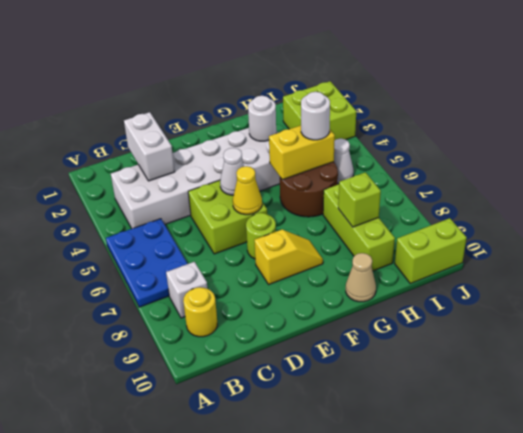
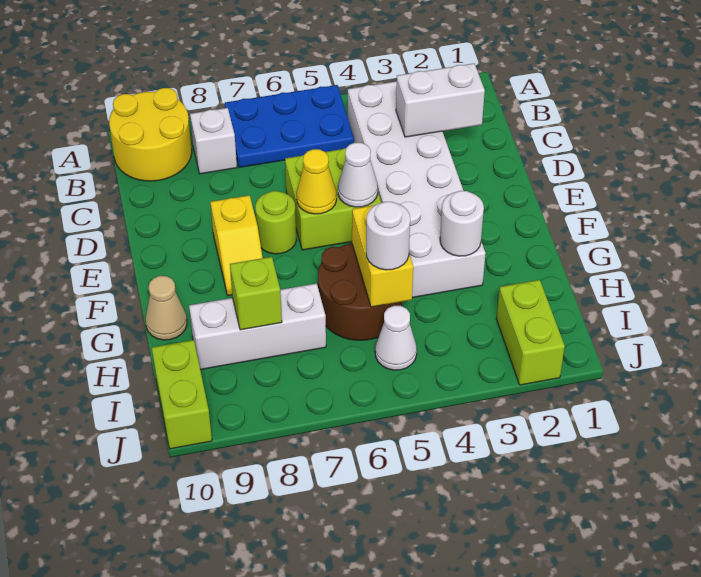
yellow 1x1 round brick [183,287,217,337] -> yellow 2x2 round brick [109,88,192,181]
lime 1x3 brick [323,184,395,271] -> white 1x3 brick [189,283,326,370]
lime 2x2 brick [283,81,356,140] -> lime 1x2 brick [496,280,565,385]

